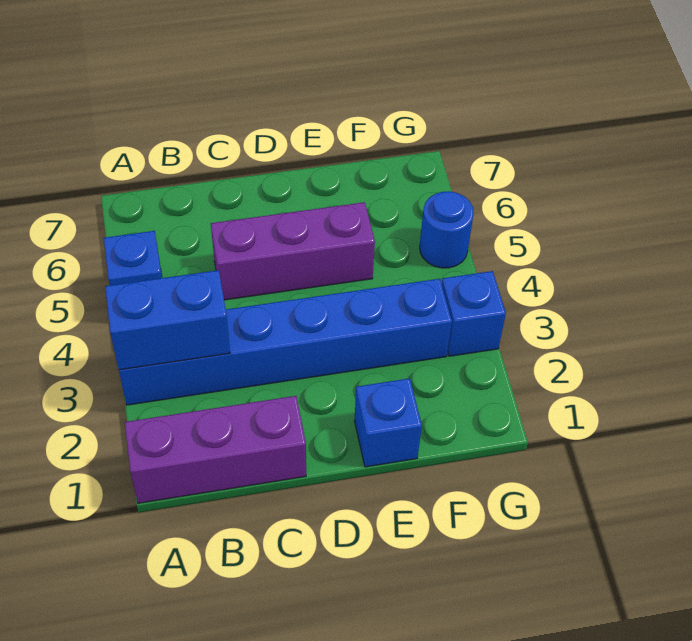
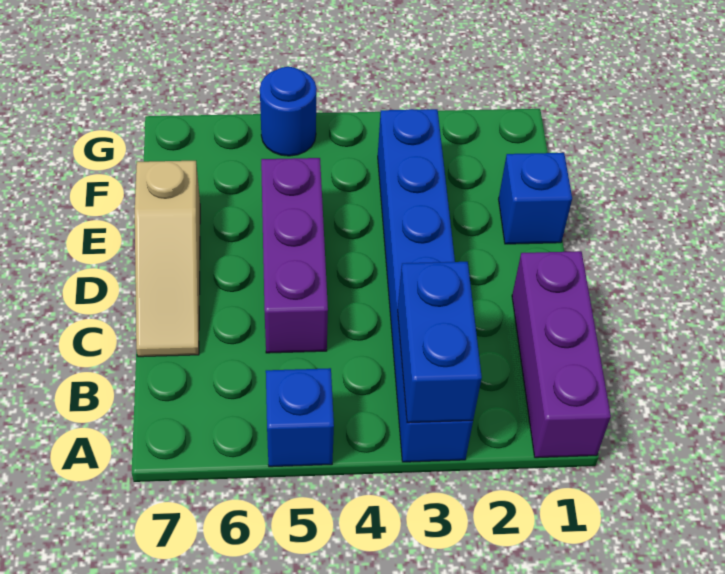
none -> tan 1x3 slope [135,161,200,357]
blue 1x1 brick [442,271,506,356] -> none

